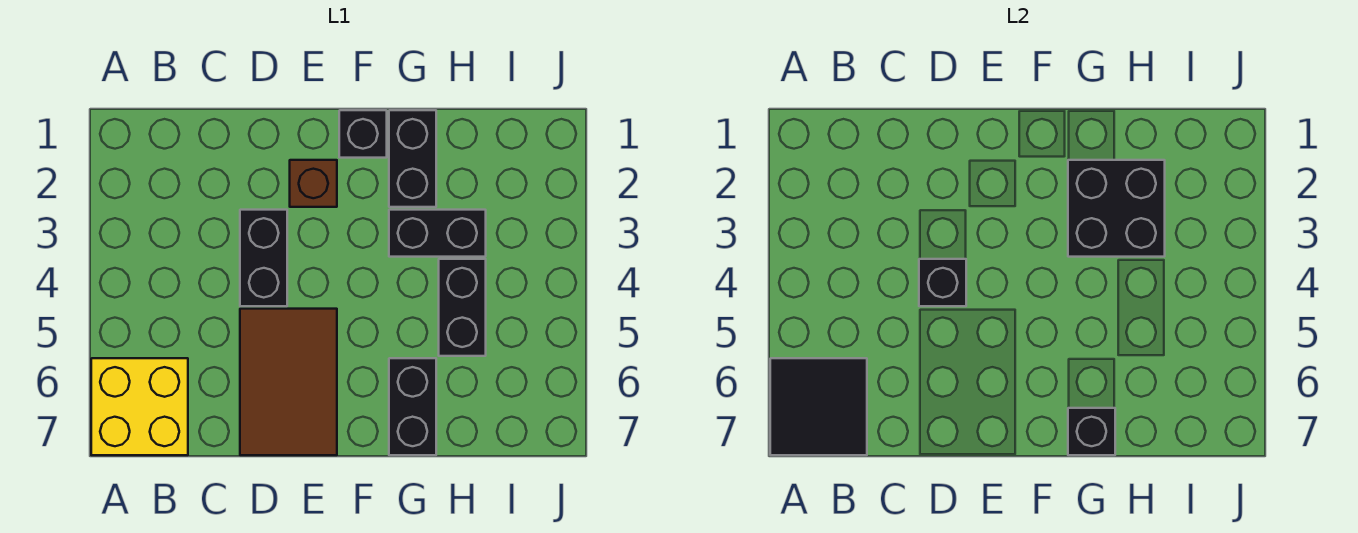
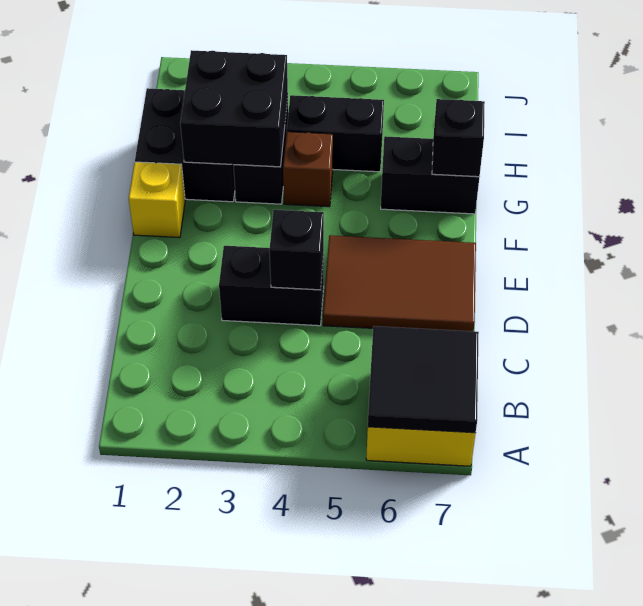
brown 1x1 brick [290,160,337,207] -> brown 1x1 brick moved to [283,132,333,207]
black 1x1 brick [339,110,387,158] -> yellow 1x1 brick [129,162,185,238]
black 1x2 brick [389,110,436,207] -> black 2x2 brick [135,88,235,202]

